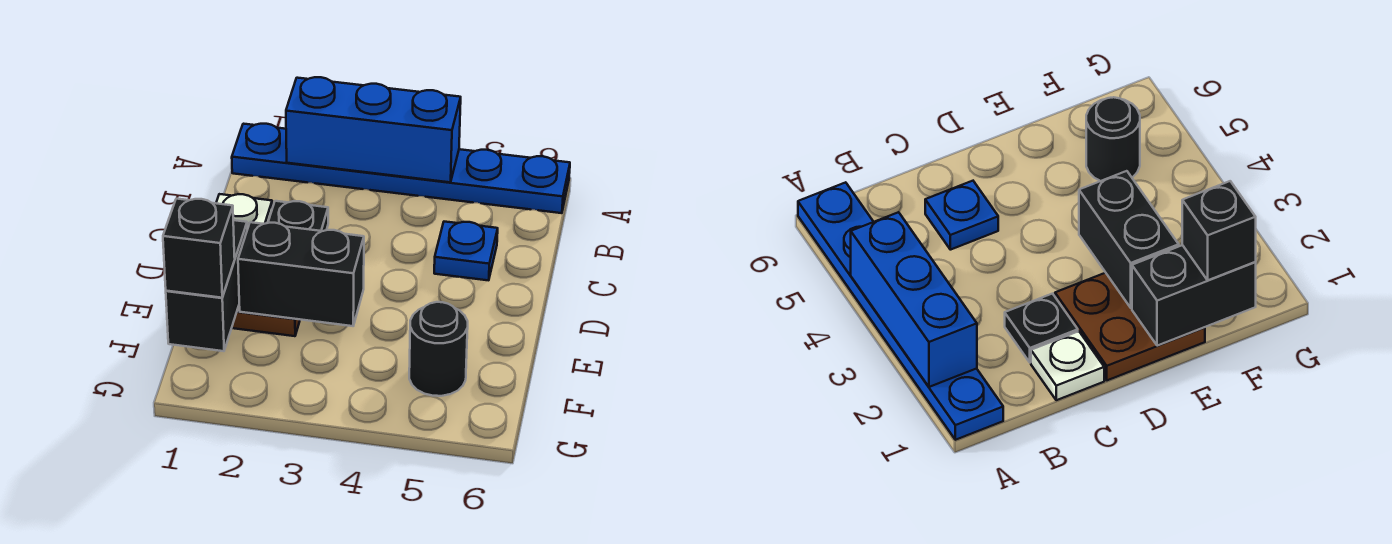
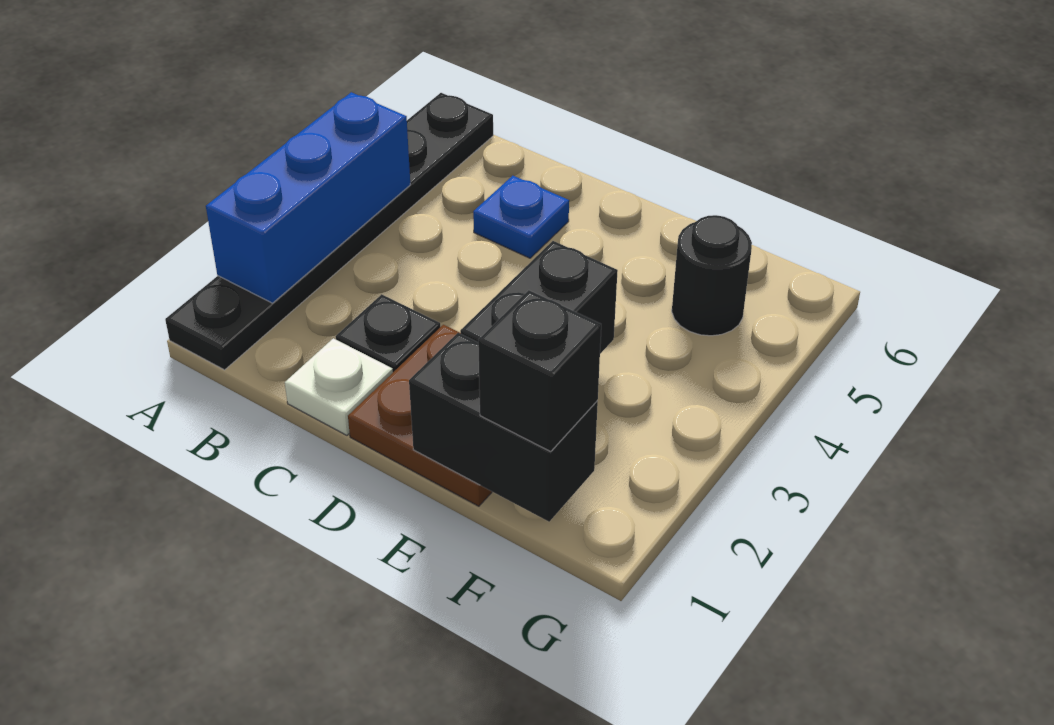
blue 1x6 plate [232,124,570,213] -> black 1x6 plate [165,93,493,370]

